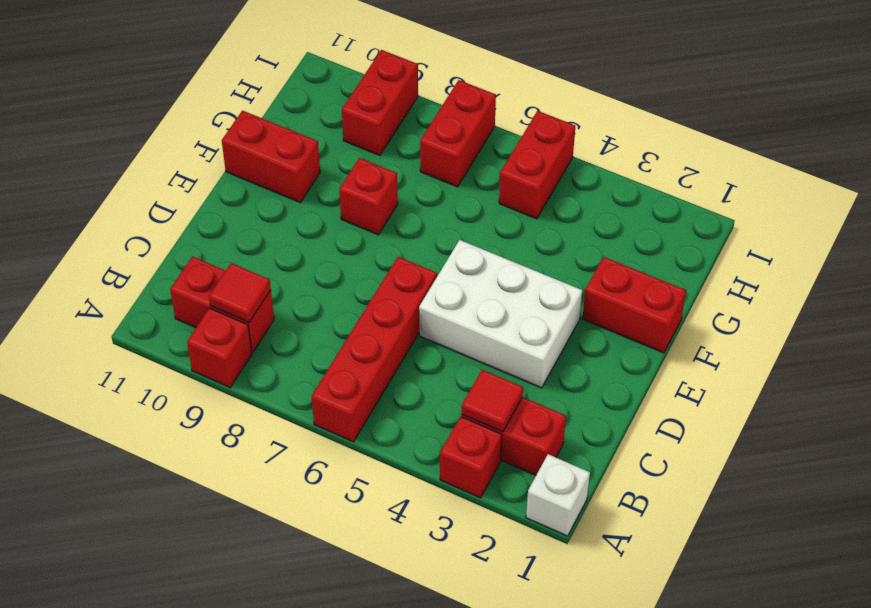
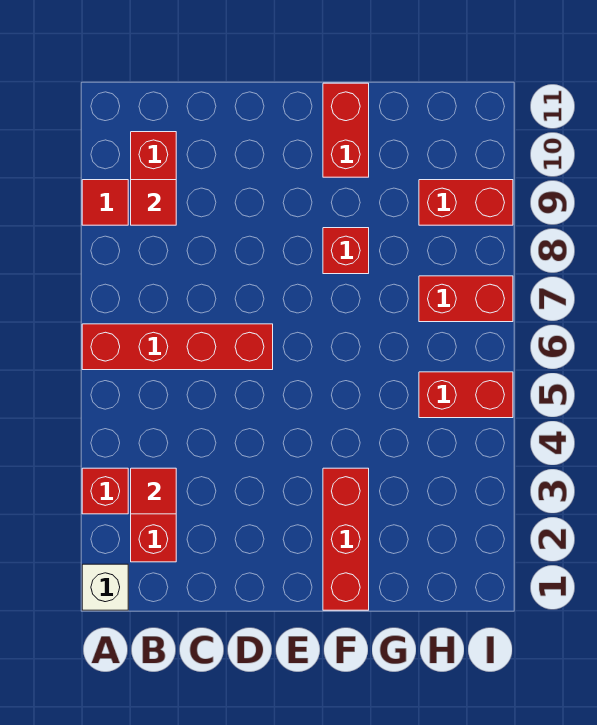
red 1x1 brick [187,308,252,387] -> red 1x1 tile [82,180,128,225]
white 2x3 brick [419,240,582,388] -> none
red 1x2 brick [582,257,686,353] -> red 1x3 brick [323,468,369,610]

